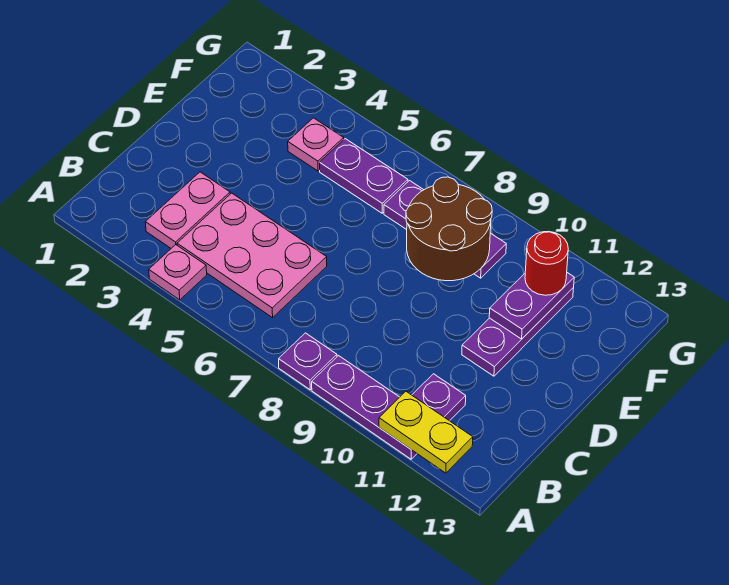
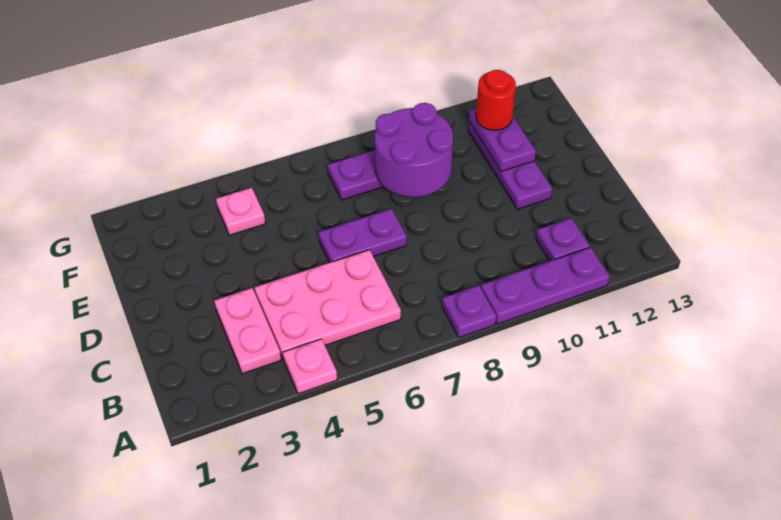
yellow 1x2 plate [379,391,473,473] -> none
brown 2x2 round brick [406,177,492,281] -> purple 2x2 round brick [375,103,453,197]
purple 1x2 plate [320,139,408,213] -> purple 1x2 plate moved to [319,209,407,263]

